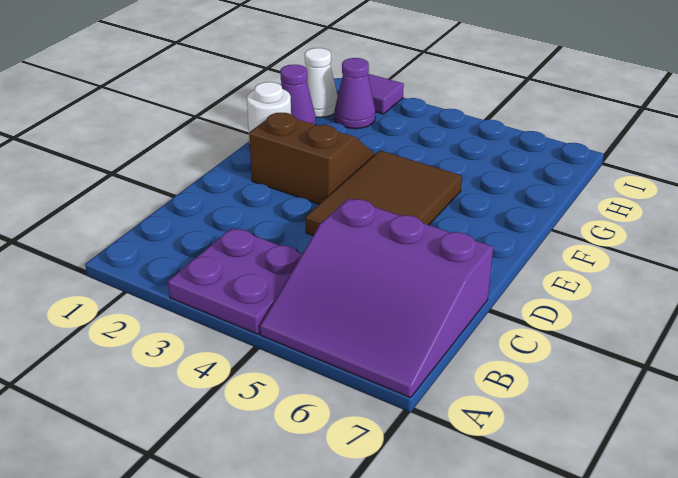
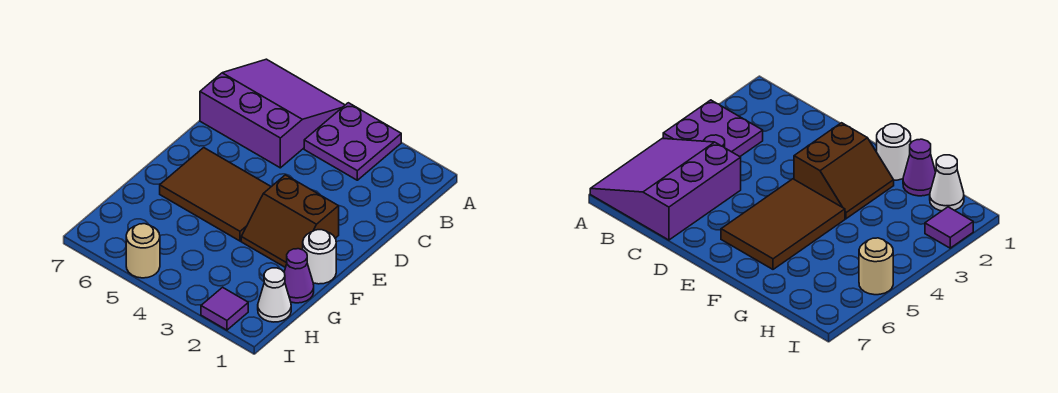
brown 2x3 tile [305,150,462,235] -> brown 2x3 tile turned to [160,148,271,241]
purple 1x1 cone [334,58,375,129] -> none
none -> tan 1x1 round brick [126,224,160,278]

